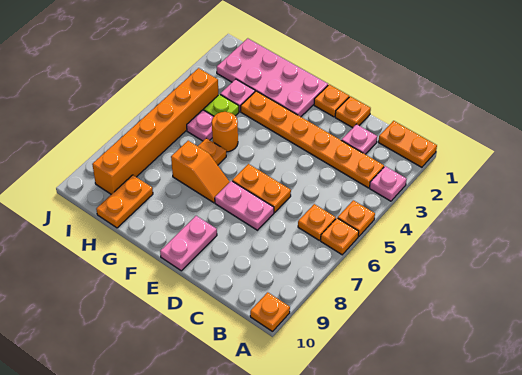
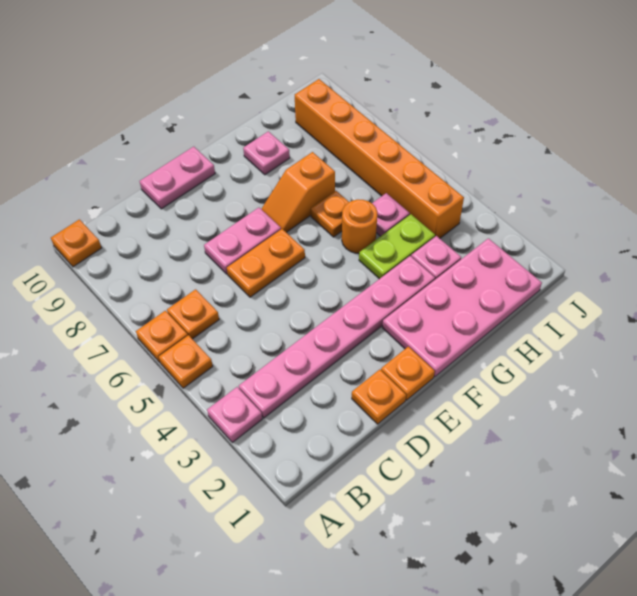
orange 1x2 plate [378,121,437,167] -> none
orange 1x6 plate [241,91,384,188] -> pink 1x6 plate [239,256,435,418]
pink 1x1 plate [342,124,377,154] -> pink 1x1 plate moved to [243,131,290,175]
pink 1x2 plate [160,216,217,271] -> pink 1x2 plate turned to [140,147,215,209]
lime 1x1 plate [204,94,239,116] -> lime 1x2 plate [359,214,435,279]
orange 1x2 plate [96,175,153,228] -> none

